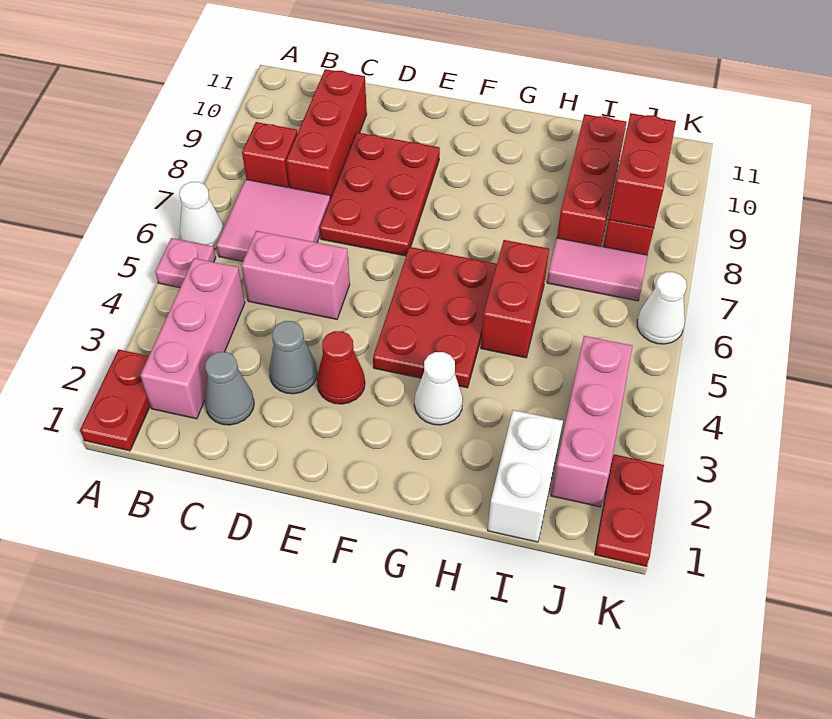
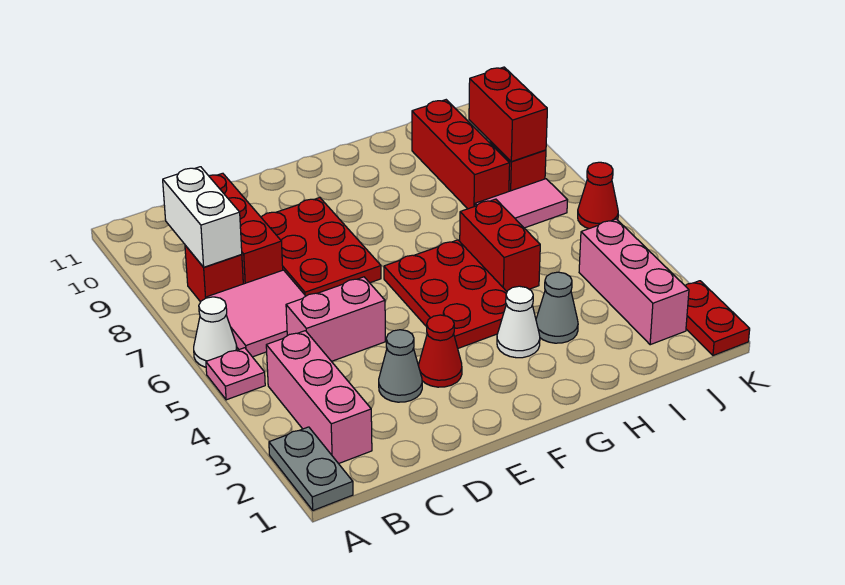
red 1x2 plate [80,349,150,451] -> grey 1x2 plate [269,427,353,510]
grey 1x1 cone [205,352,254,425] -> grey 1x1 cone moved to [536,272,578,343]
white 1x2 brick [488,410,563,542] -> white 1x2 brick moved to [163,167,242,267]
white 1x1 cone [637,272,687,344] -> red 1x1 cone [578,162,618,229]

